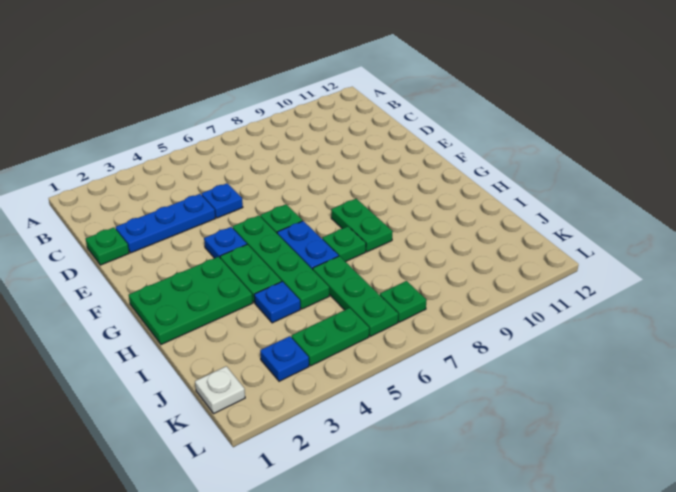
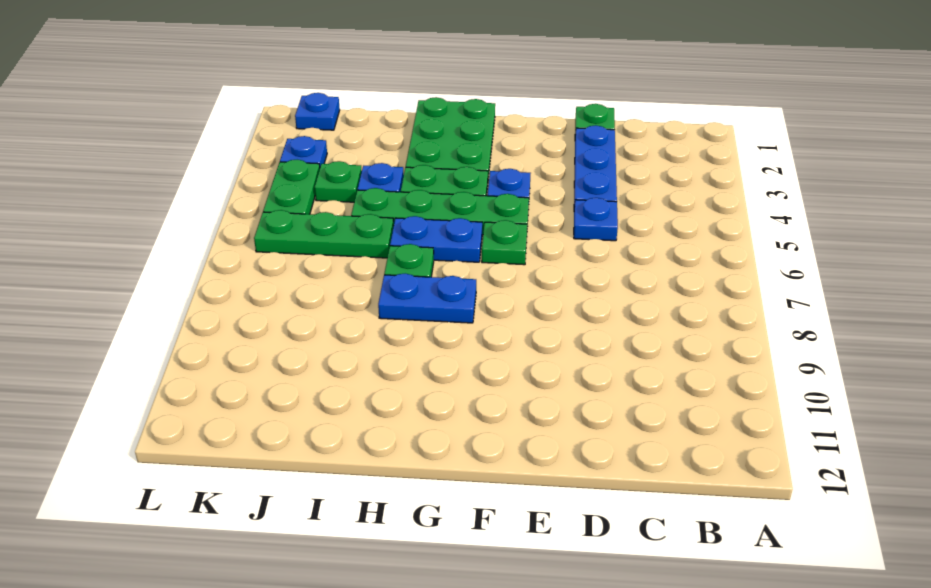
green 1x2 plate [331,199,393,252] -> blue 1x2 plate [378,274,476,323]
white 1x1 plate [195,366,245,413] -> blue 1x1 plate [295,93,340,130]
green 1x1 plate [380,281,427,322] -> green 1x1 plate moved to [315,161,362,202]

